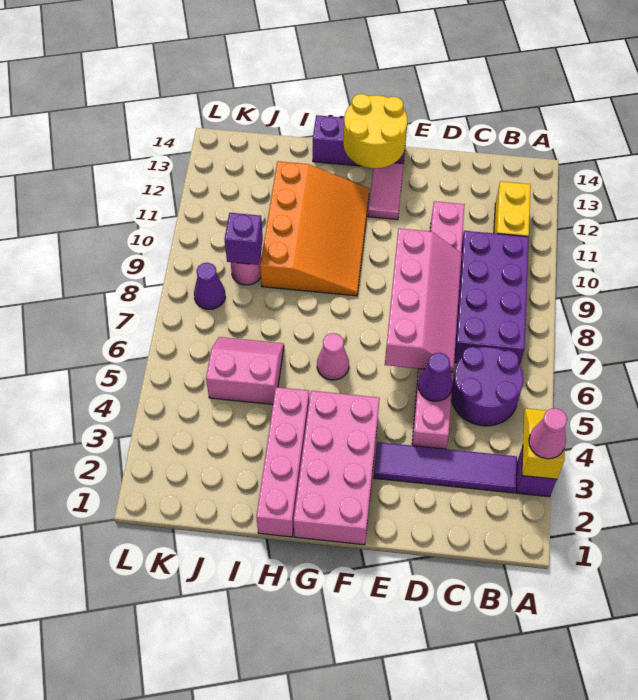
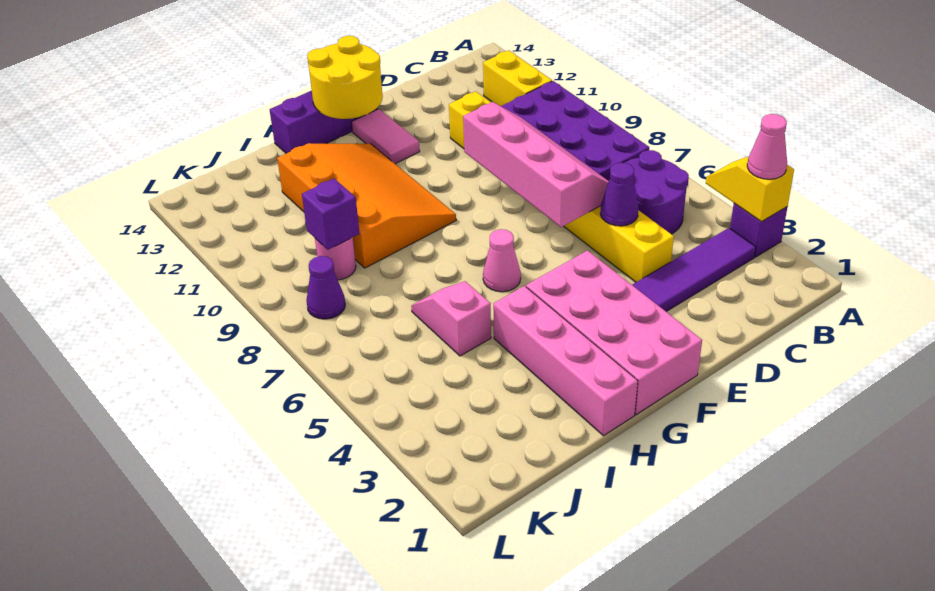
pink 1x8 brick [412,201,465,449] -> yellow 1x8 brick [449,91,674,282]
pink 2x2 slope [206,337,284,404] -> pink 1x2 slope [411,281,491,356]

